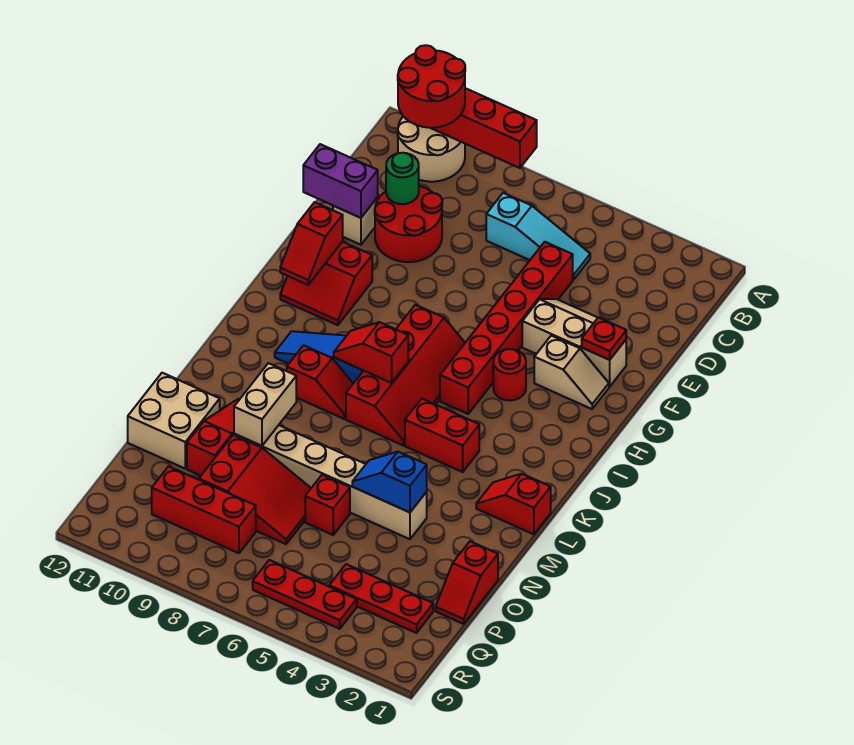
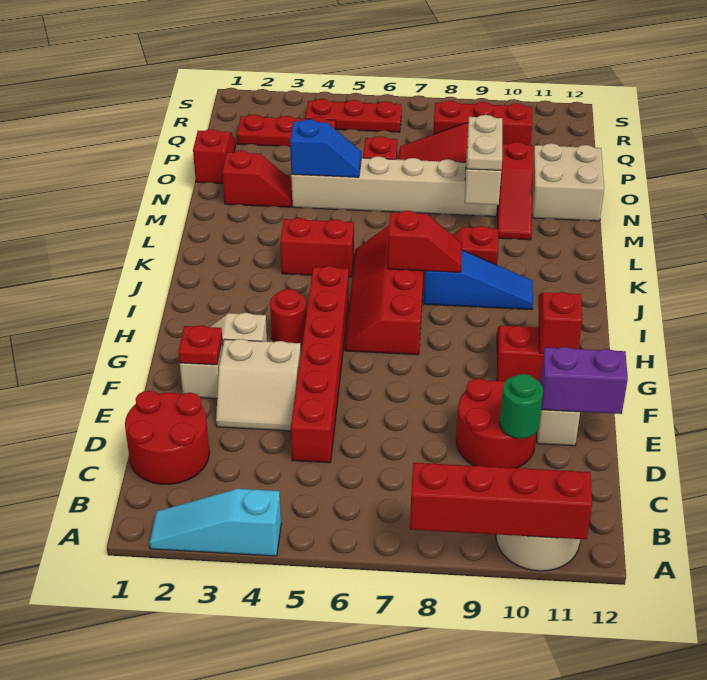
red 2x2 round brick [398,45,465,128] -> red 2x2 round brick moved to [125,391,209,484]
cyan 1x3 slope [486,193,590,280] -> cyan 1x3 slope moved to [150,489,281,556]
red 1x2 slope [476,474,551,534] -> red 1x2 slope moved to [222,151,292,207]
none -> tan 1x2 plate [467,115,502,170]

